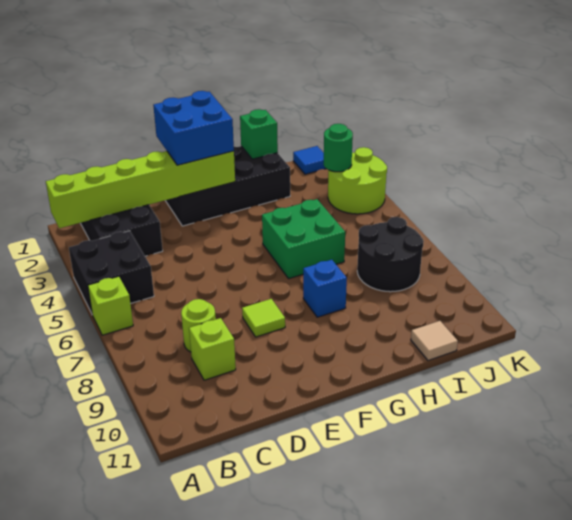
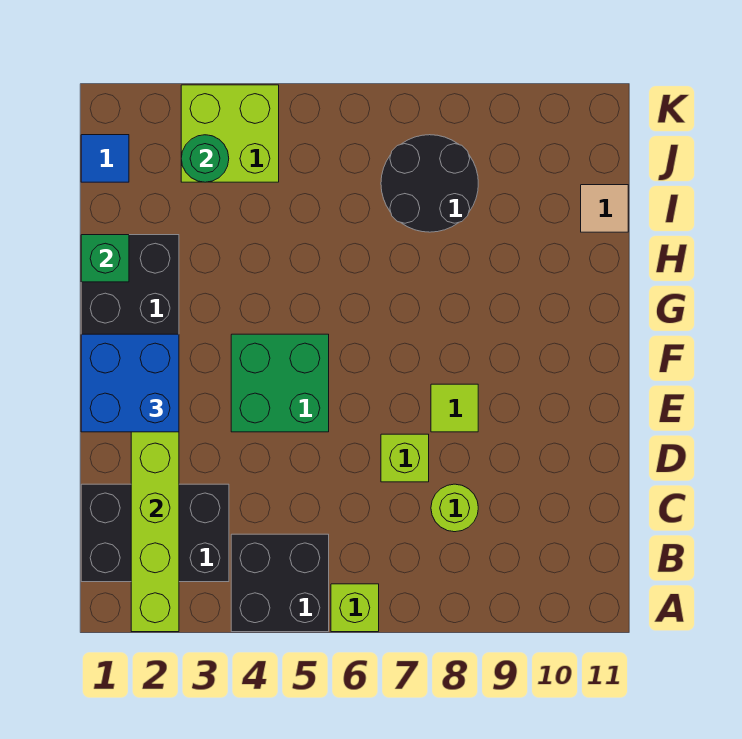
lime 1x1 brick [189,318,236,380] -> lime 1x1 brick moved to [381,434,429,482]
green 2x2 brick [262,199,345,279] -> green 2x2 brick moved to [231,334,329,432]
blue 1x1 brick [303,260,347,317] -> none
lime 2x2 round brick [328,147,387,214] -> lime 2x2 brick [181,85,279,182]

